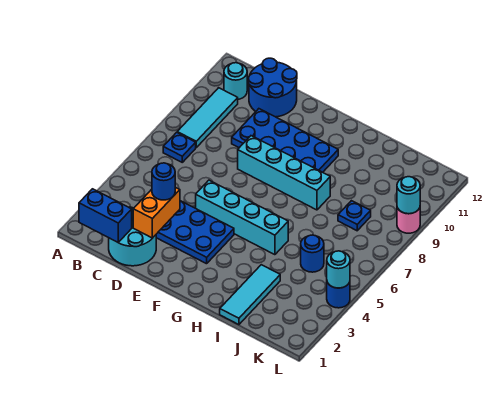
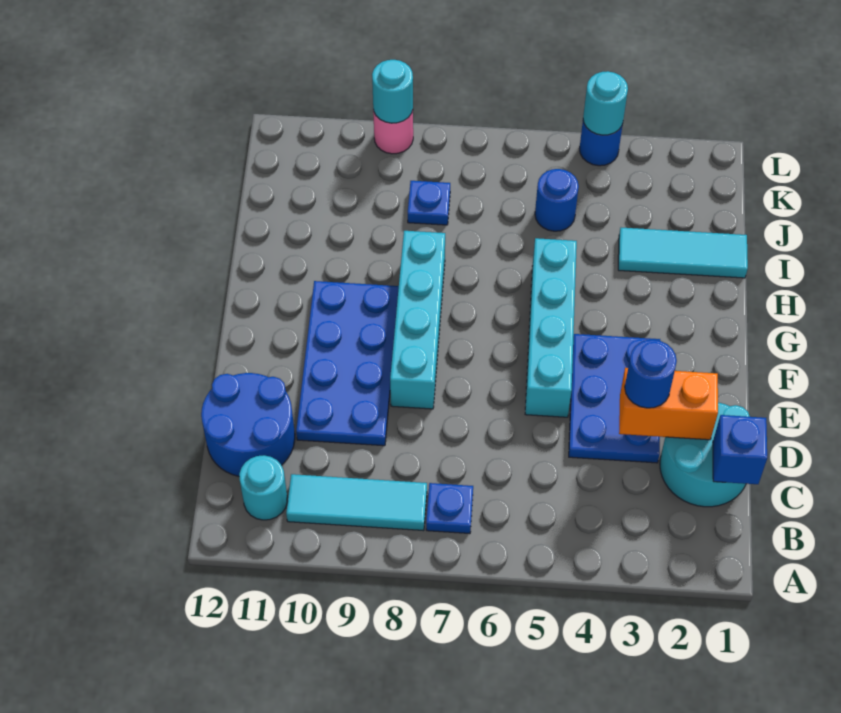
blue 1x2 brick [79,189,132,243] -> blue 1x1 brick [713,415,767,484]

